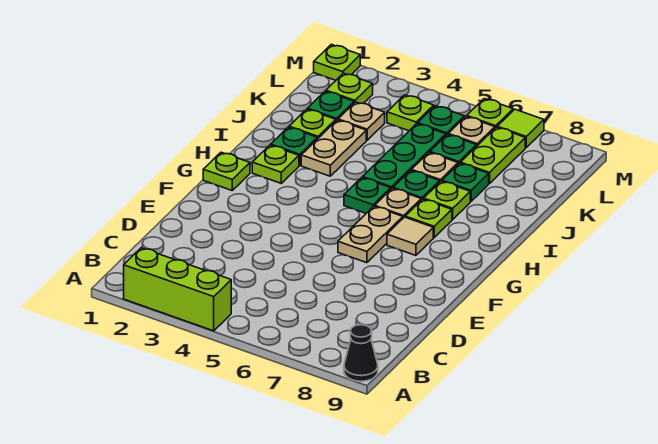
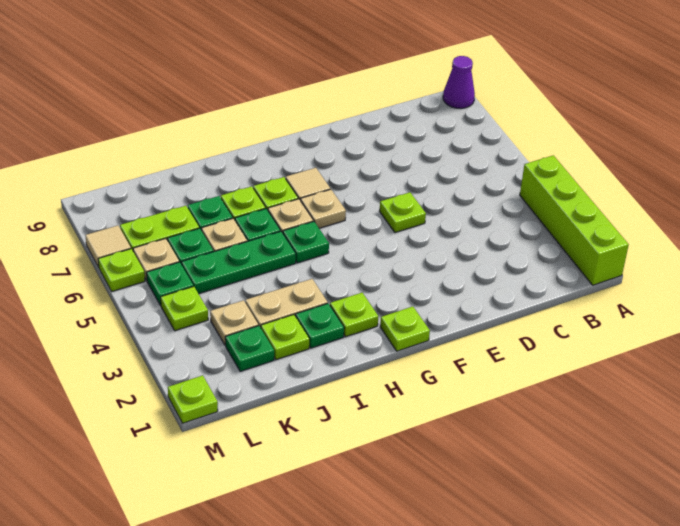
lime 1x3 brick [124,248,231,331] -> lime 1x4 brick [520,155,629,285]
black 1x1 cone [344,325,378,381] -> purple 1x1 cone [443,56,475,109]
tan 1x2 plate [338,206,403,263] -> tan 1x1 plate [301,189,346,228]
lime 1x1 plate [326,73,373,103] -> lime 1x1 plate moved to [380,192,426,233]
lime 1x1 tile [497,109,544,148] -> tan 1x1 tile [86,226,131,267]

